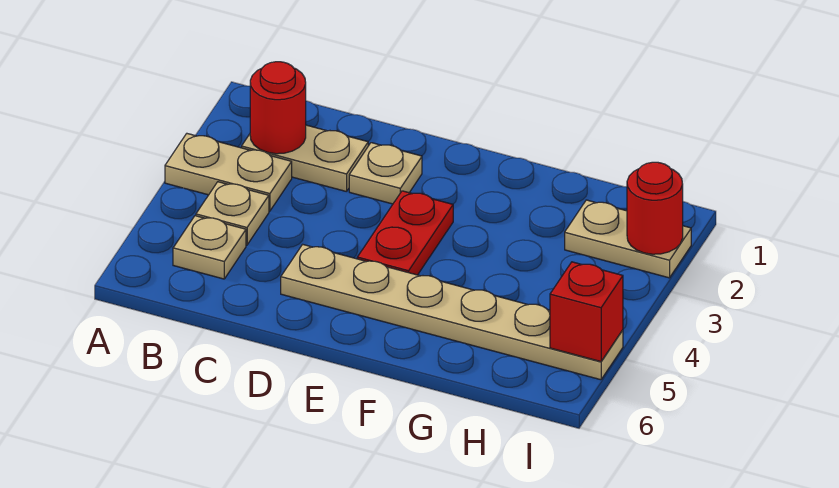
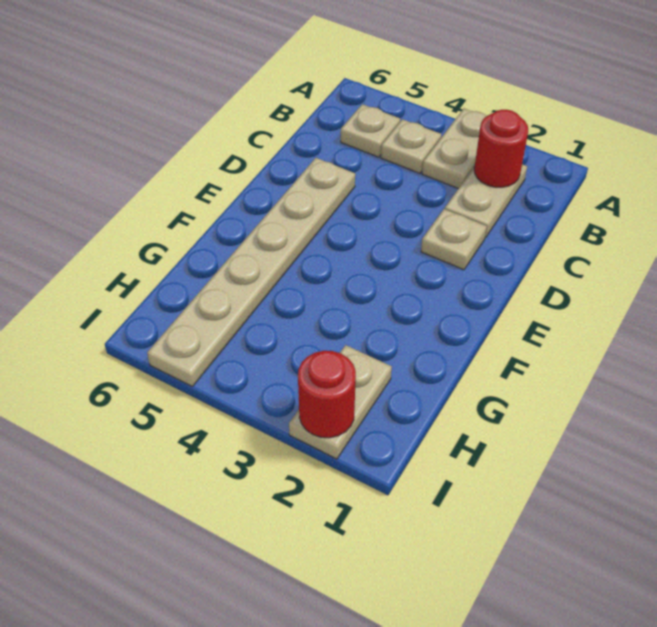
red 1x2 plate [357,191,453,275] -> none
red 1x1 brick [550,262,623,361] -> none

